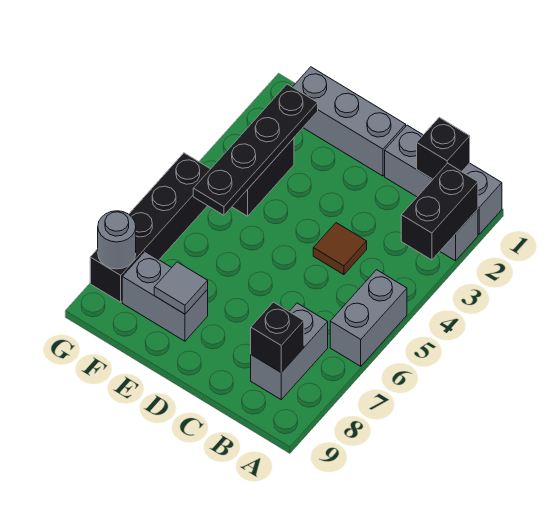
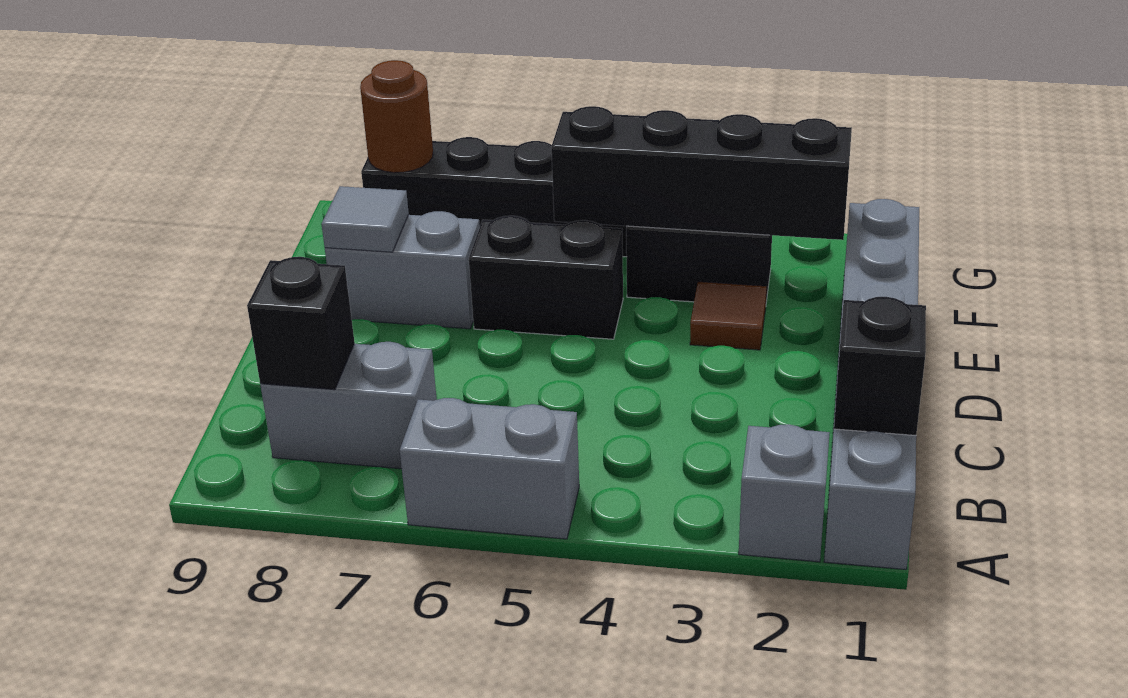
black 1x2 brick [401,163,478,260] -> black 1x2 brick moved to [469,216,623,339]
brown 1x1 tile [313,223,367,275] -> brown 1x1 tile moved to [690,282,767,350]
grey 1x2 brick [122,252,208,341] -> grey 1x2 brick turned to [325,211,480,329]
black 1x4 plate [193,84,318,215] -> black 1x4 brick [551,106,852,240]
grey 1x1 round brick [98,211,136,269] -> brown 1x1 round brick [360,60,433,173]

